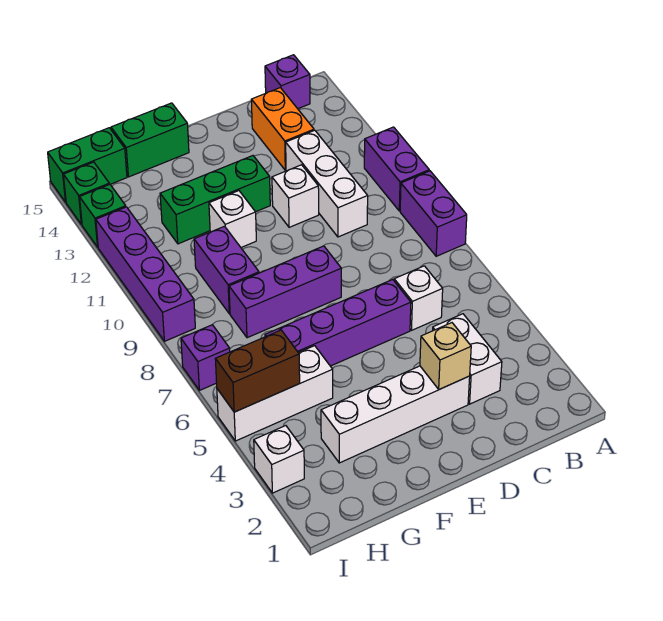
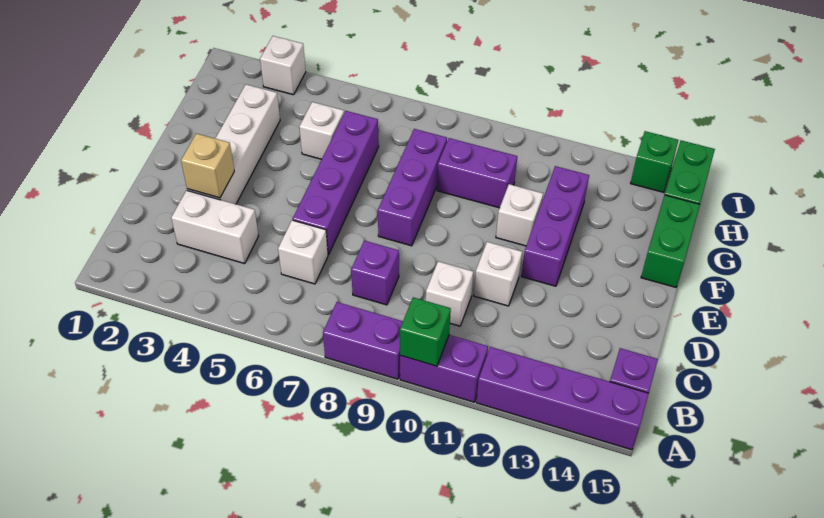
white 1x3 brick [286,130,368,237] -> white 1x1 brick [426,261,473,326]
orange 1x2 brick [251,88,314,170] -> none
green 1x3 brick [160,156,270,244] -> purple 1x3 brick [521,166,589,286]
white 1x3 brick [217,346,333,441] -> white 1x1 brick [299,102,344,159]
brown 1x2 brick [215,330,300,412] -> none
purple 1x1 brick [181,325,230,390] -> purple 1x1 brick moved to [351,241,399,305]
purple 1x4 brick [96,207,195,341] -> purple 1x4 brick moved to [476,347,649,450]
green 1x1 brick [80,184,126,247] -> green 1x1 brick moved to [400,297,451,366]

